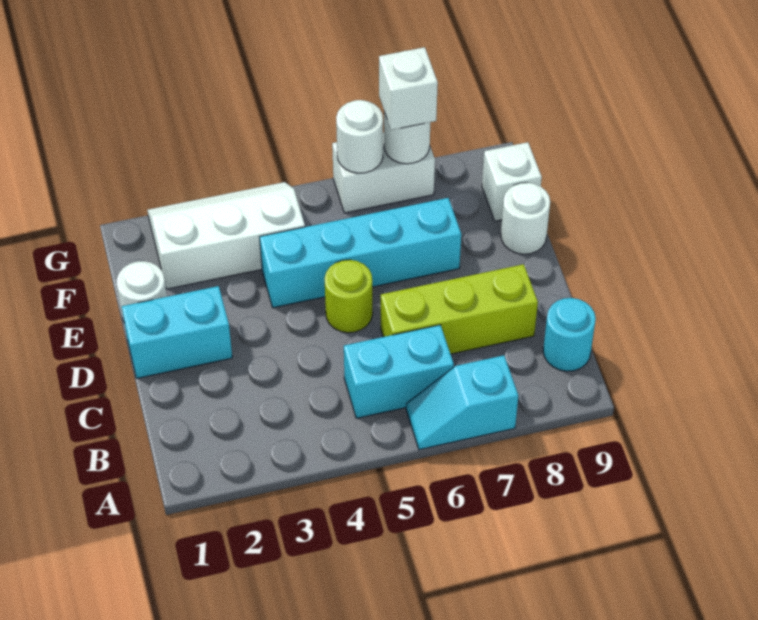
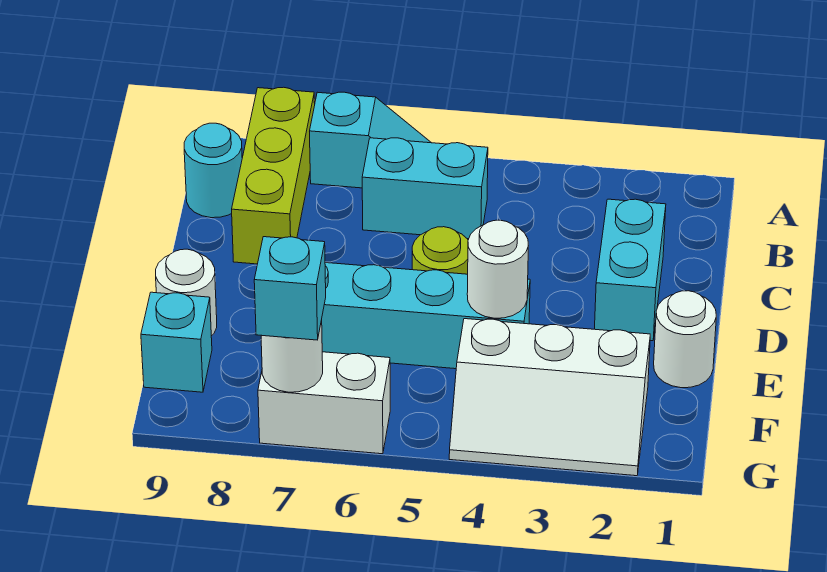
lime 1x3 brick [381,264,538,354] -> lime 1x3 brick turned to [232,87,315,264]
cyan 1x2 brick [122,286,232,378] -> cyan 1x2 brick turned to [595,199,666,341]
white 1x1 brick [482,142,542,221] -> cyan 1x1 brick [141,292,212,392]
white 1x1 round brick [336,100,383,173] -> white 1x1 round brick moved to [467,220,528,318]
white 1x1 brick [379,47,438,130] -> cyan 1x1 brick [254,237,326,340]

